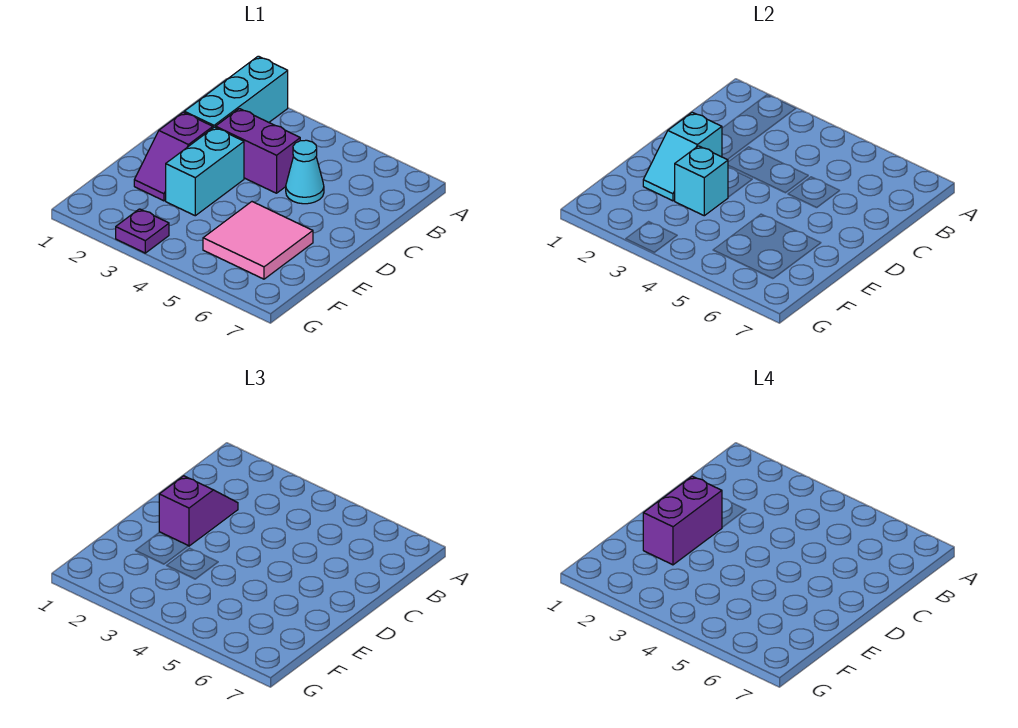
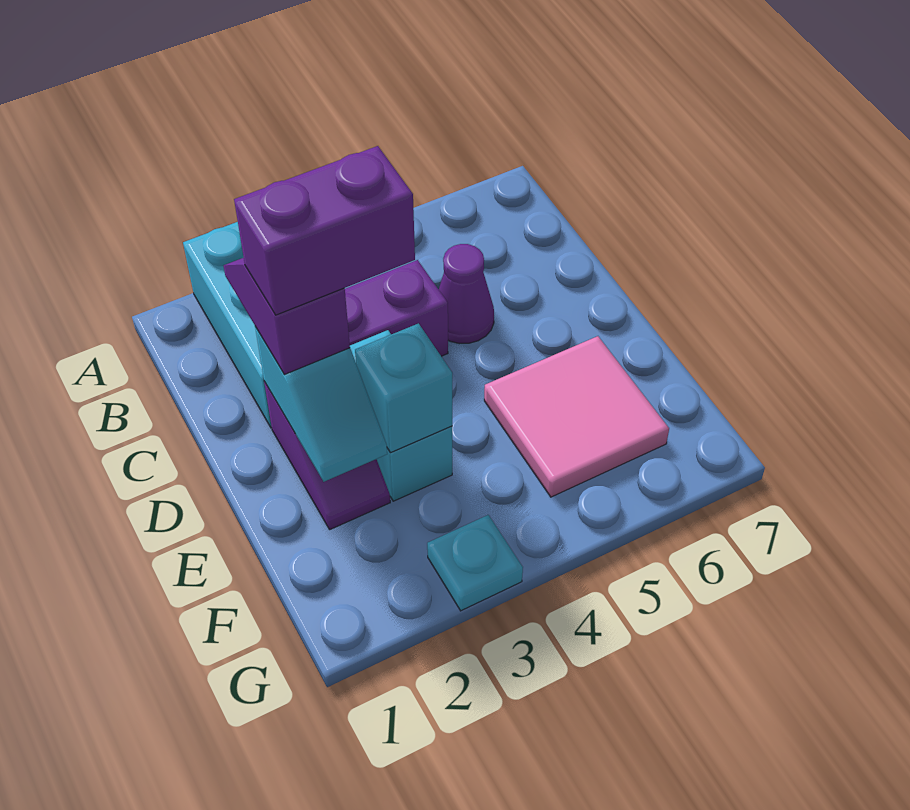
cyan 1x1 cone [286,140,324,204] -> purple 1x1 cone [439,244,494,344]
purple 1x2 brick [643,476,722,565] -> purple 1x2 brick turned to [234,146,415,315]
purple 1x1 plate [116,209,169,253] -> cyan 1x1 plate [427,515,523,611]

